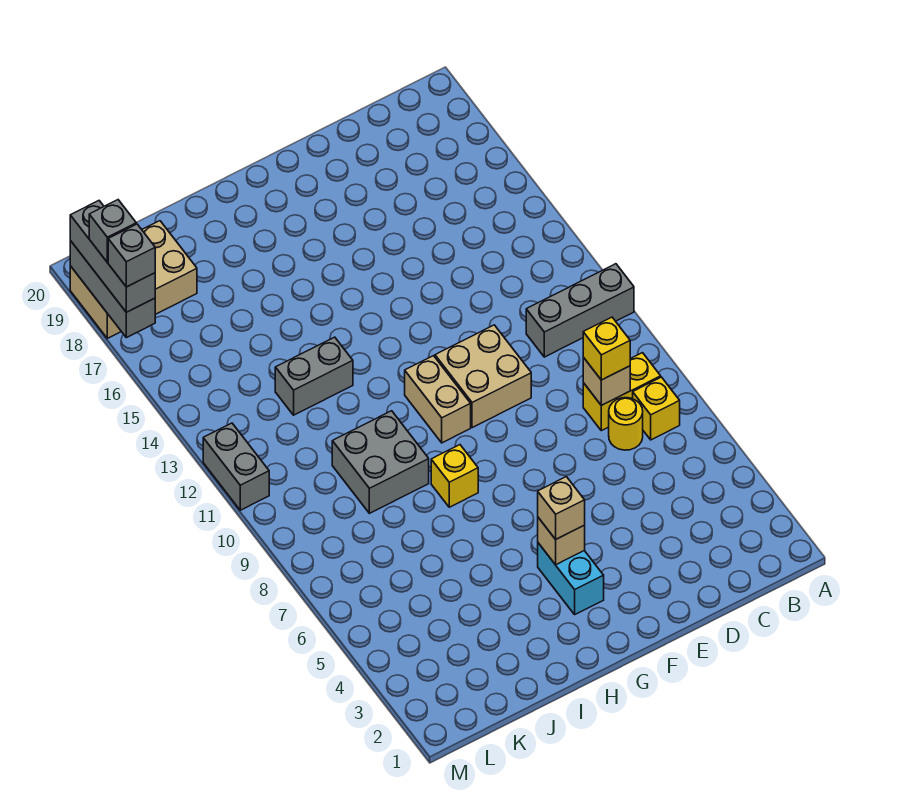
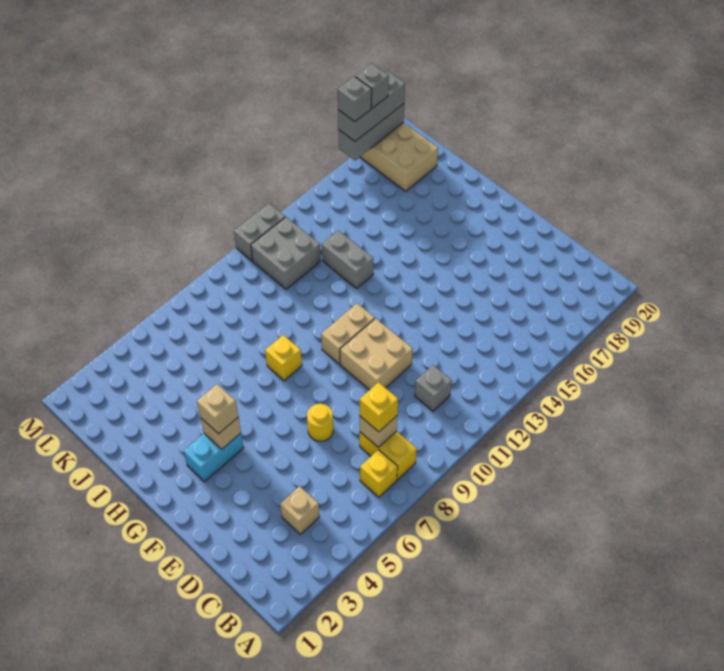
grey 1x3 brick [526,264,634,357] -> grey 1x1 brick [415,365,452,411]
none -> tan 1x1 brick [280,486,319,534]
yellow 1x1 round brick [609,398,643,450] -> yellow 1x1 round brick moved to [307,404,333,441]
grey 2x2 brick [332,411,429,513] -> grey 2x2 brick moved to [251,217,321,289]

